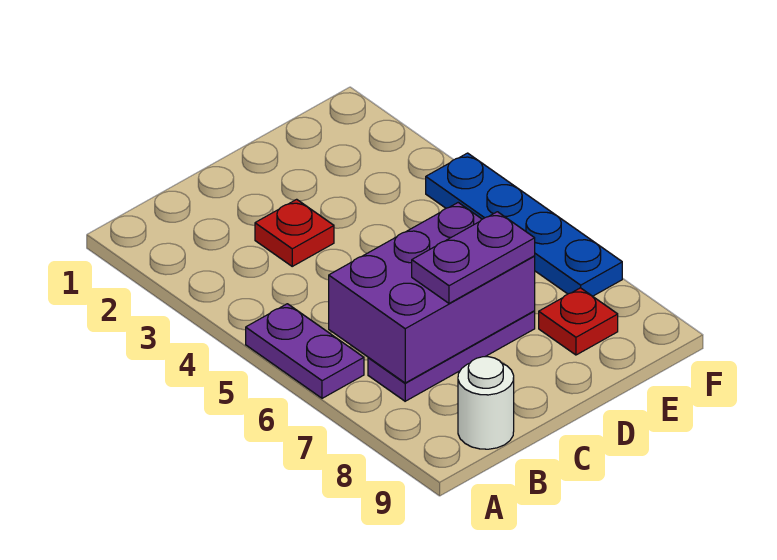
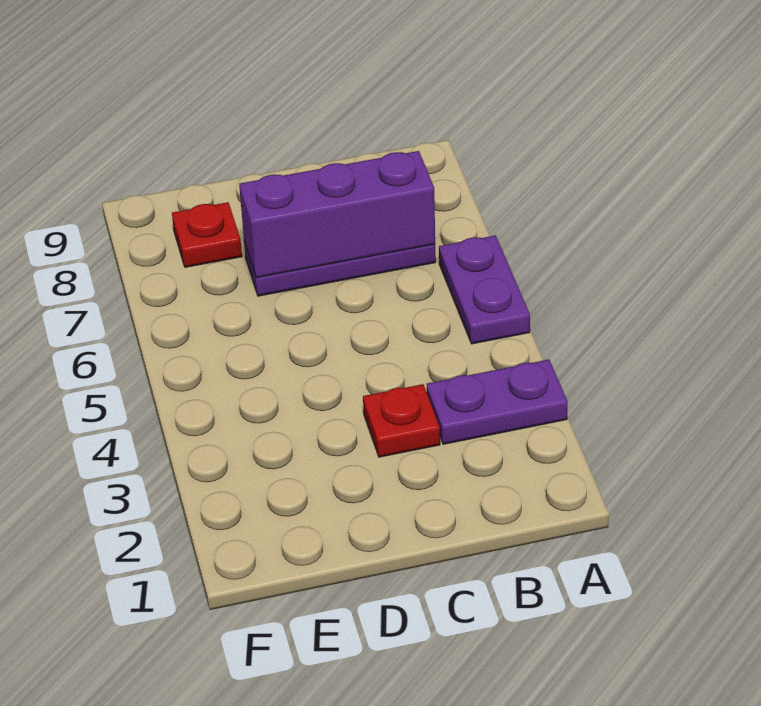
purple 2x3 brick [329,203,535,383] -> purple 1x3 brick [239,151,435,278]
white 1x1 round brick [458,357,514,449] -> none
purple 1x2 plate [412,212,535,303] -> purple 1x2 plate moved to [427,360,568,444]
blue 1x4 plate [426,153,622,296] -> none

